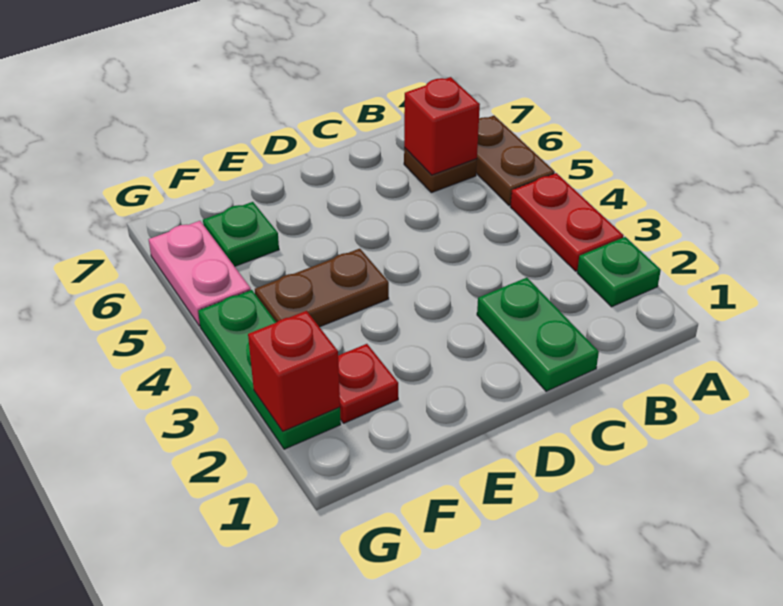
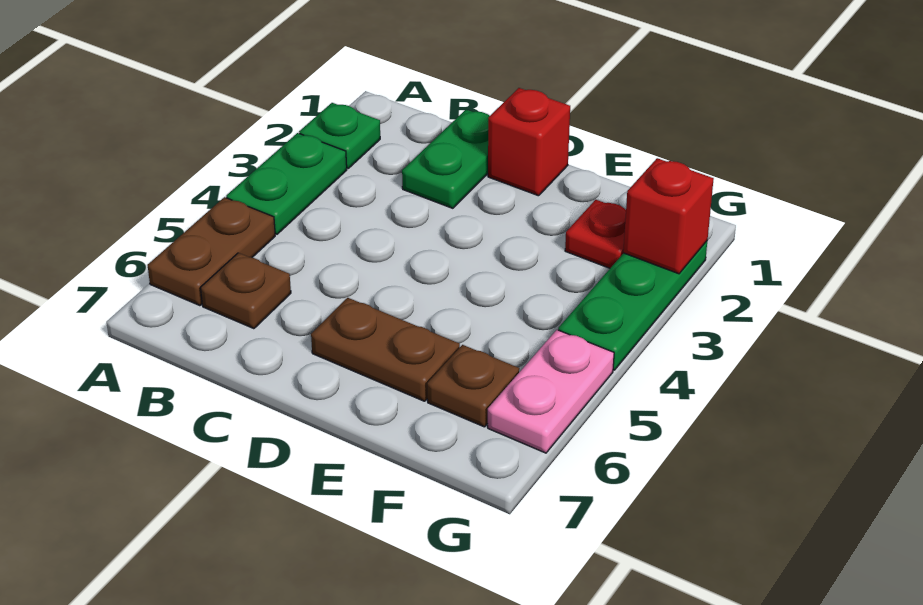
red 1x2 plate [511,173,624,271] -> green 1x2 plate [226,133,347,234]
red 1x1 brick [404,77,480,175] -> red 1x1 brick moved to [488,88,570,196]
brown 1x2 plate [255,249,389,327] -> brown 1x2 plate moved to [311,298,460,401]
green 1x1 plate [203,202,279,266] -> brown 1x1 plate [427,345,519,427]

